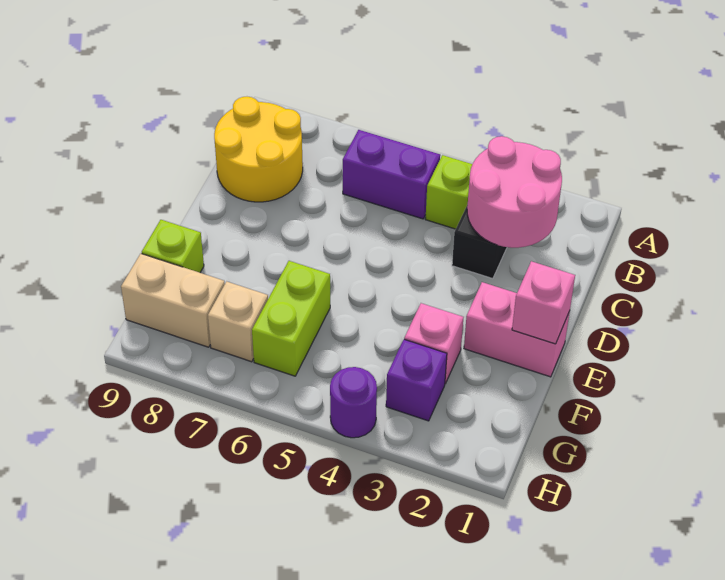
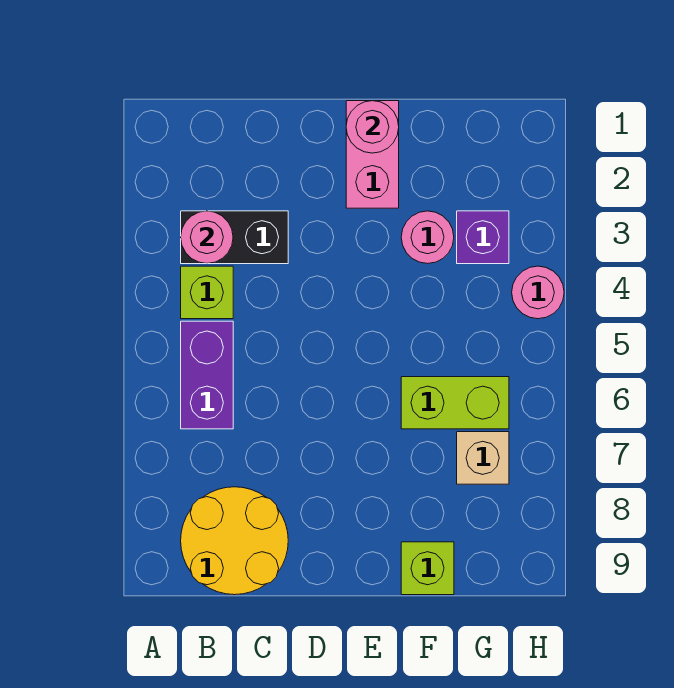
pink 2x2 round brick [467,136,562,248] -> pink 1x1 round brick [181,211,233,264]
pink 1x1 brick [512,261,575,344] -> pink 1x1 round brick [346,101,399,153]
pink 1x1 brick [404,303,463,384] -> pink 1x1 round brick [401,211,454,264]
tan 1x2 brick [121,254,225,347] -> none
purple 1x1 round brick [330,367,377,438] -> pink 1x1 round brick [512,266,564,319]

